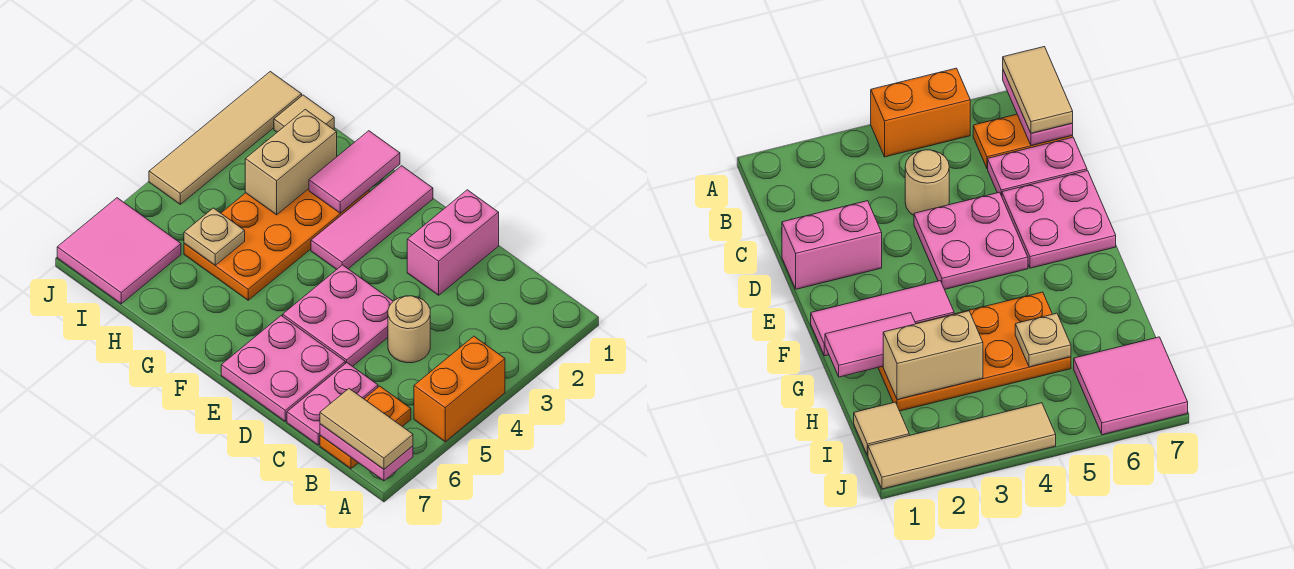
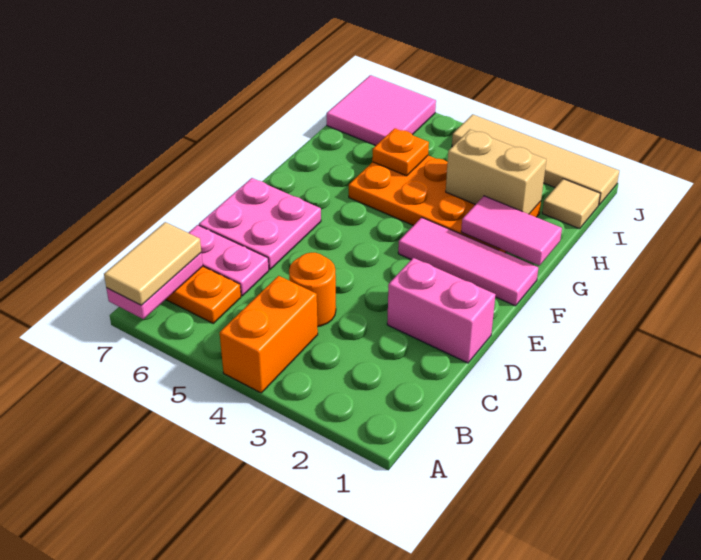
orange 1x2 brick [414,336,505,442] -> orange 1x2 brick turned to [220,276,318,393]
tan 1x1 round brick [388,296,430,363] -> orange 1x1 round brick [289,253,336,327]
pink 2x2 plate [283,265,393,367] -> none
tan 1x1 plate [184,208,245,265] -> orange 1x1 plate [372,128,429,176]

